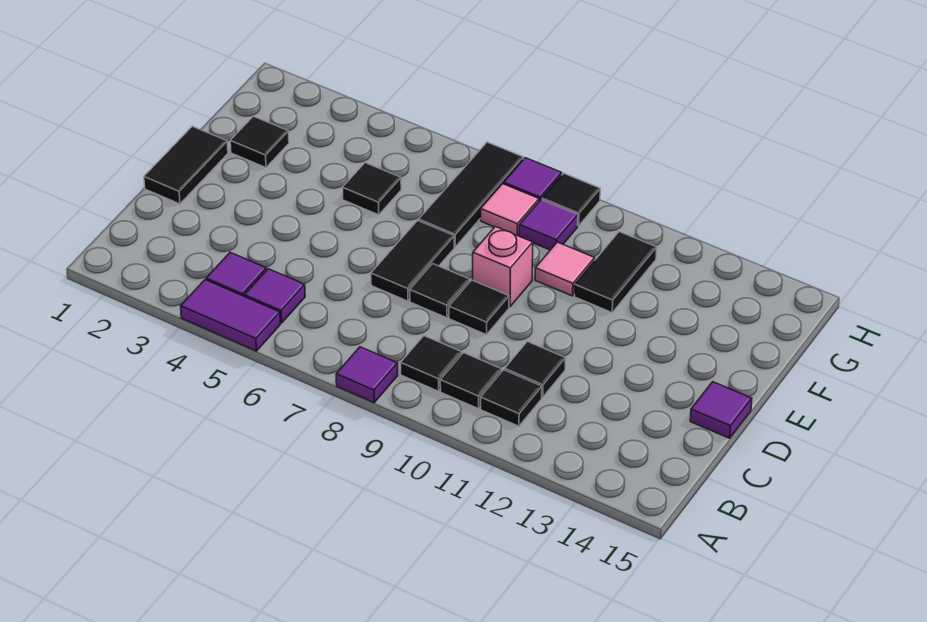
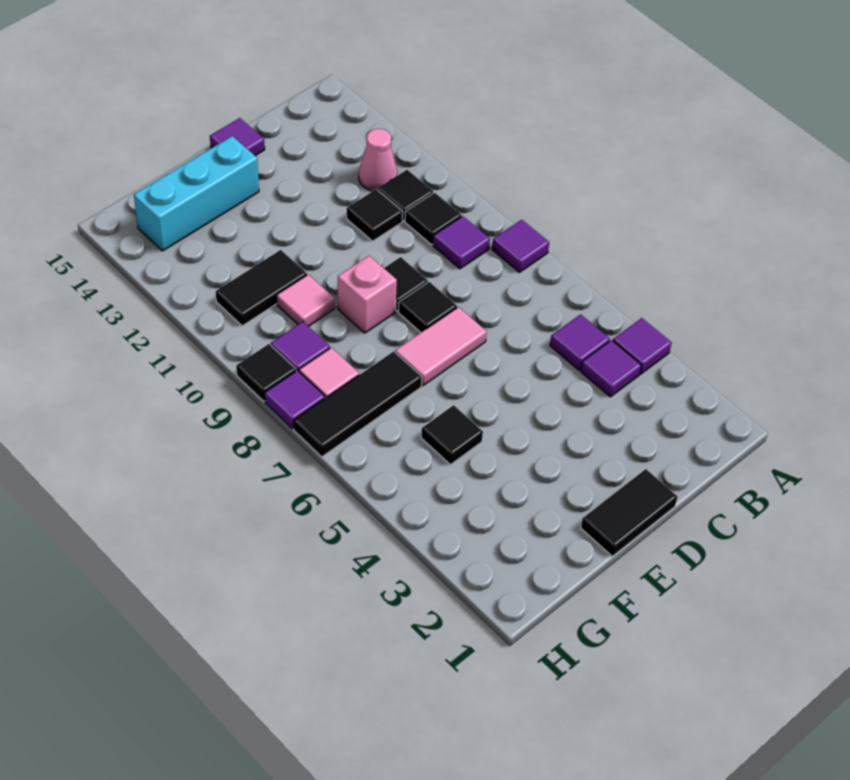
purple 1x2 tile [181,280,280,351] -> purple 1x1 tile [613,318,672,374]
black 1x1 tile [401,336,462,391] -> purple 1x1 tile [433,216,490,269]
none -> pink 1x1 cone [359,129,397,191]
black 1x2 tile [371,221,454,301] -> pink 1x2 tile [395,307,487,386]
none -> cyan 1x3 brick [134,136,259,251]
black 1x1 tile [230,116,289,167] -> none

